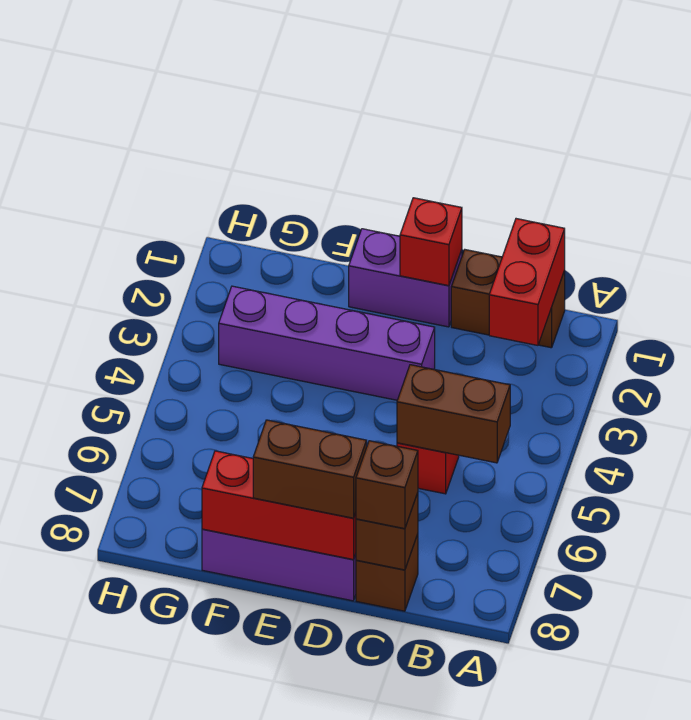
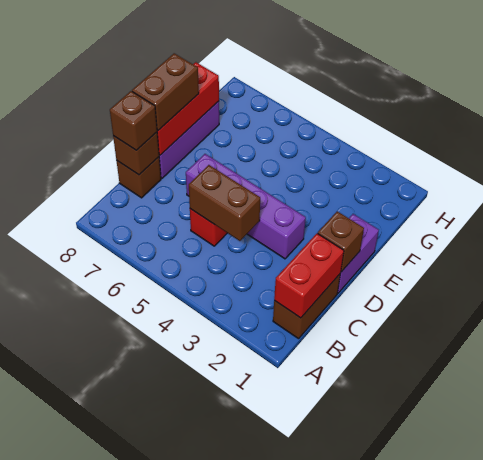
red 1x2 brick [489,219,565,345] -> red 1x2 brick turned to [274,233,344,318]
brown 1x2 brick [397,365,510,463] -> brown 1x2 brick turned to [189,165,260,241]
red 1x1 brick [400,198,462,286] -> brown 1x1 brick [318,211,364,272]
purple 1x4 brick [219,286,435,400] -> purple 1x4 brick turned to [186,154,306,259]

